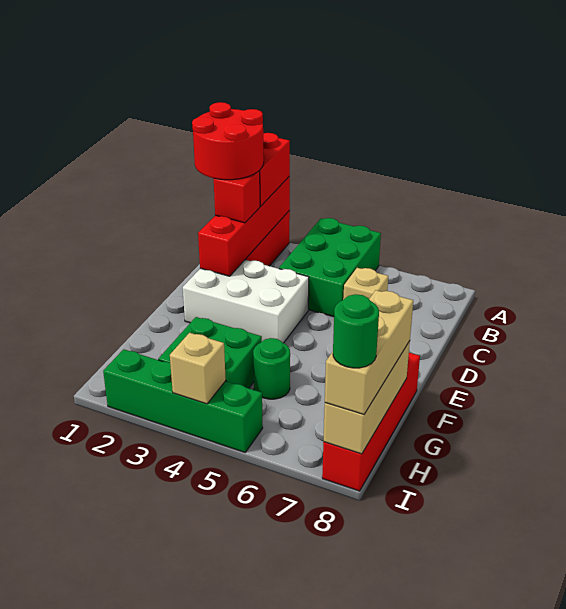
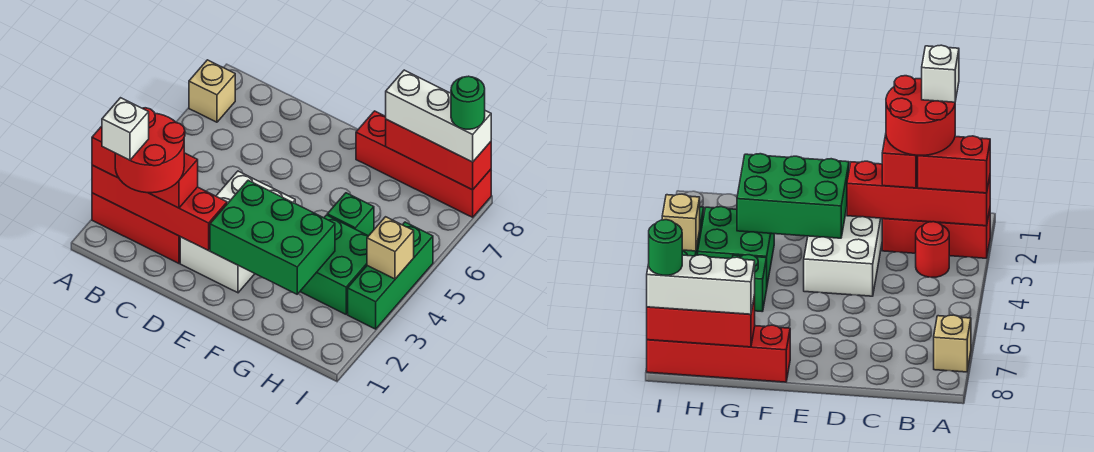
green 2x3 brick [279,218,381,317] -> green 2x3 brick moved to [210,180,335,294]
none -> white 1x1 brick [102,98,149,160]
none -> red 1x1 round brick [916,222,949,277]
tan 1x1 brick [343,268,388,300] -> tan 1x1 brick moved to [189,60,235,122]
green 1x1 round brick [253,338,290,399] -> green 1x1 brick [327,193,374,236]
tan 1x3 brick [323,341,410,454] -> red 1x3 brick [386,119,491,190]
tan 1x3 brick [325,290,413,415] -> white 1x3 brick [386,70,491,162]
green 1x4 brick [103,349,263,452] -> green 1x3 brick [348,222,433,329]

